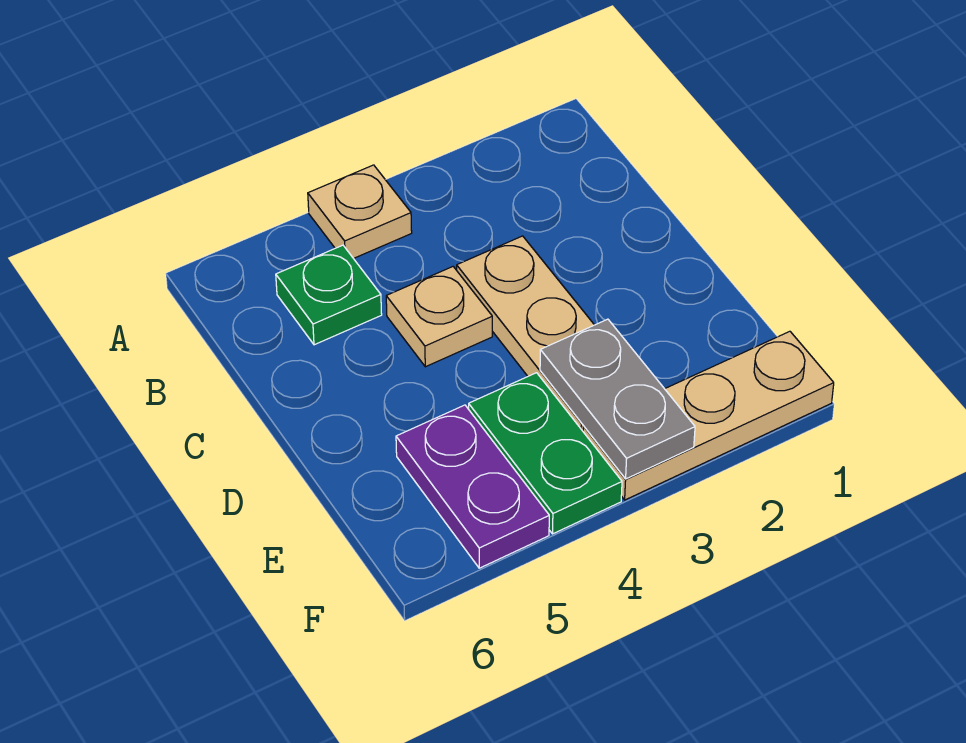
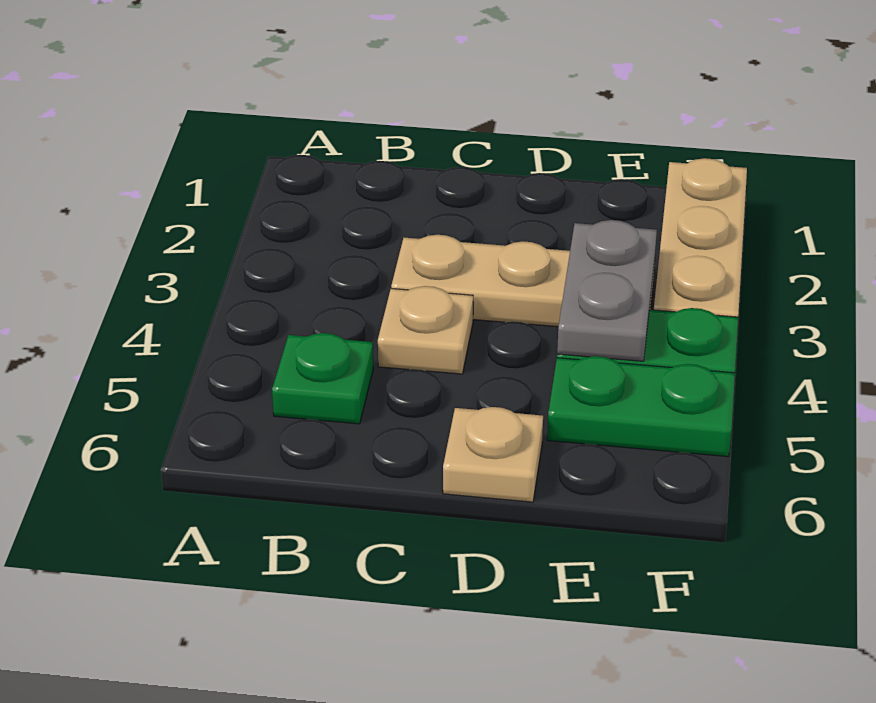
tan 1x1 plate [308,165,412,258] -> tan 1x1 plate moved to [443,407,543,502]
grey 1x2 plate [540,319,695,479] -> grey 1x2 plate turned to [557,220,657,361]
purple 1x2 plate [396,405,549,568] -> green 1x2 plate [547,356,735,457]

